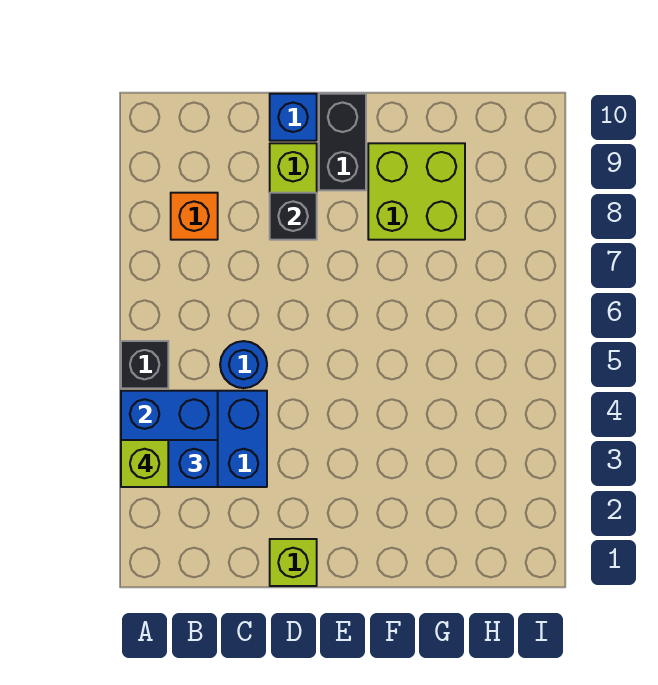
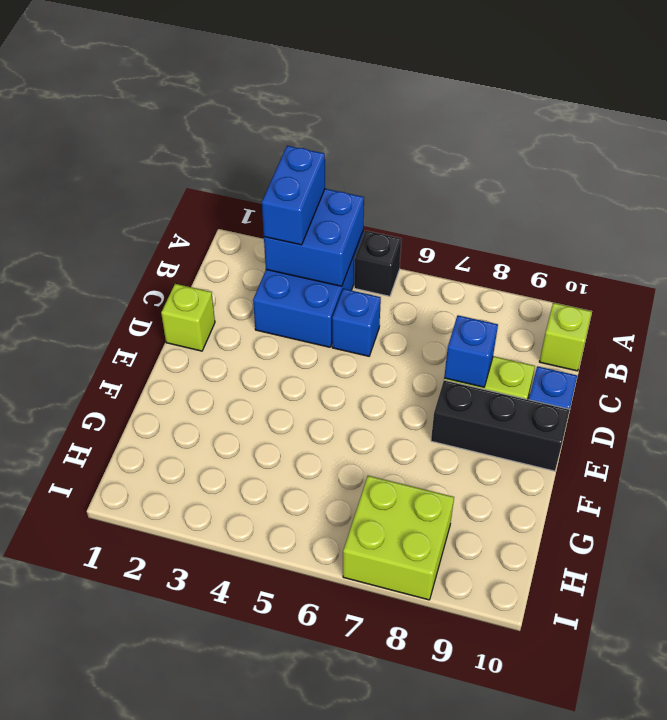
lime 1x1 brick [121,440,168,487] -> lime 1x1 brick moved to [540,303,592,371]
orange 1x1 brick [171,193,218,240] -> none
blue 1x1 round brick [220,341,267,388] -> blue 1x1 brick [332,289,381,356]
black 1x1 brick [270,193,317,240] -> blue 1x1 brick [444,315,498,387]
black 1x2 brick [319,94,366,190] -> black 1x3 brick [431,380,570,471]
lime 2x2 brick [368,143,465,240] -> lime 2x2 brick moved to [343,476,454,600]

